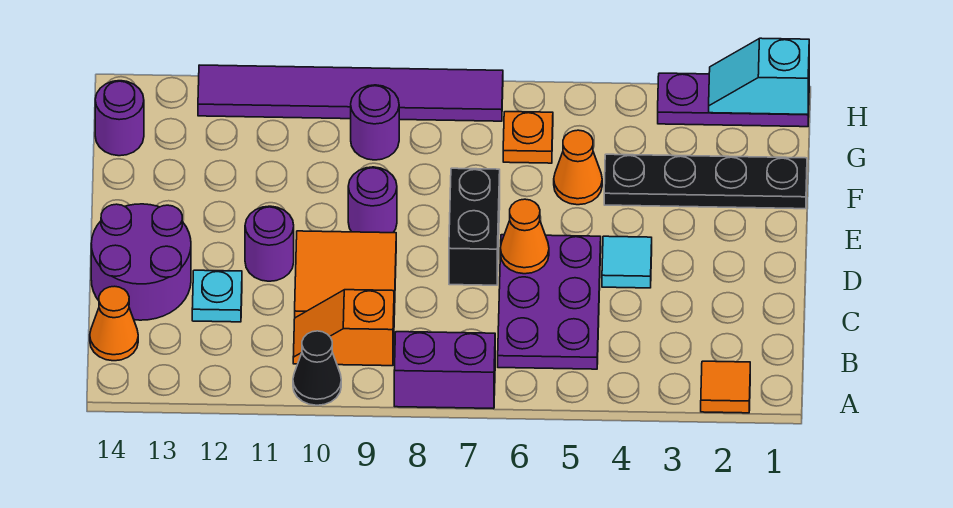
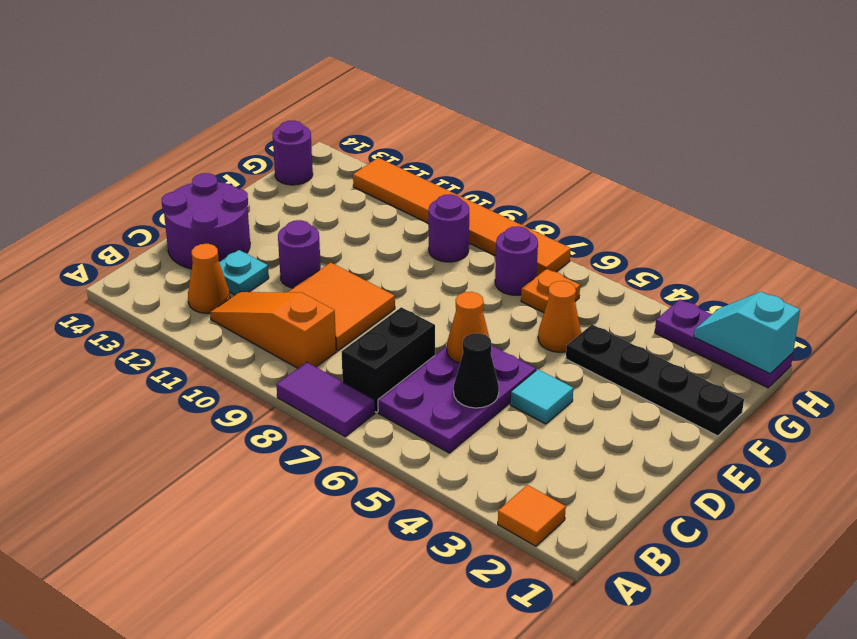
purple 1x2 brick [394,332,495,409] -> purple 1x2 tile [276,362,375,437]
black 1x1 cone [293,331,341,405] -> black 1x1 cone moved to [454,333,499,408]
orange 1x2 slope [293,290,394,366] -> orange 1x3 slope [210,292,336,368]
orange 1x1 cone [90,286,138,361] -> orange 1x1 cone moved to [188,244,230,313]
black 1x2 brick [449,168,500,285] -> black 1x2 brick moved to [342,307,435,412]
purple 1x1 round brick [348,167,397,233] -> purple 1x1 round brick moved to [495,226,538,295]
purple 1x6 tile [198,65,503,121] -> orange 1x6 tile [353,158,571,276]

